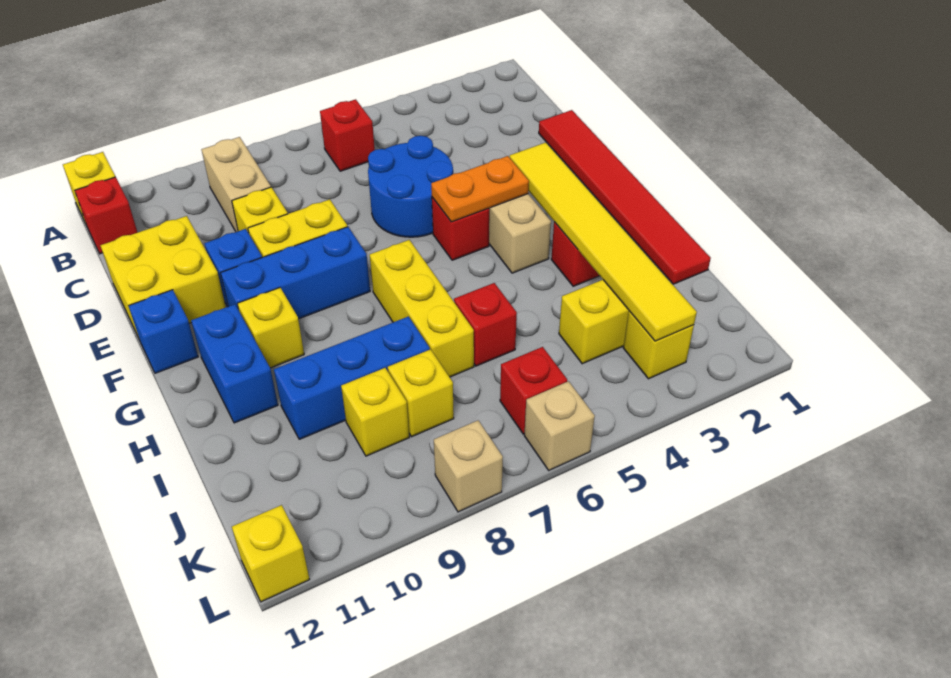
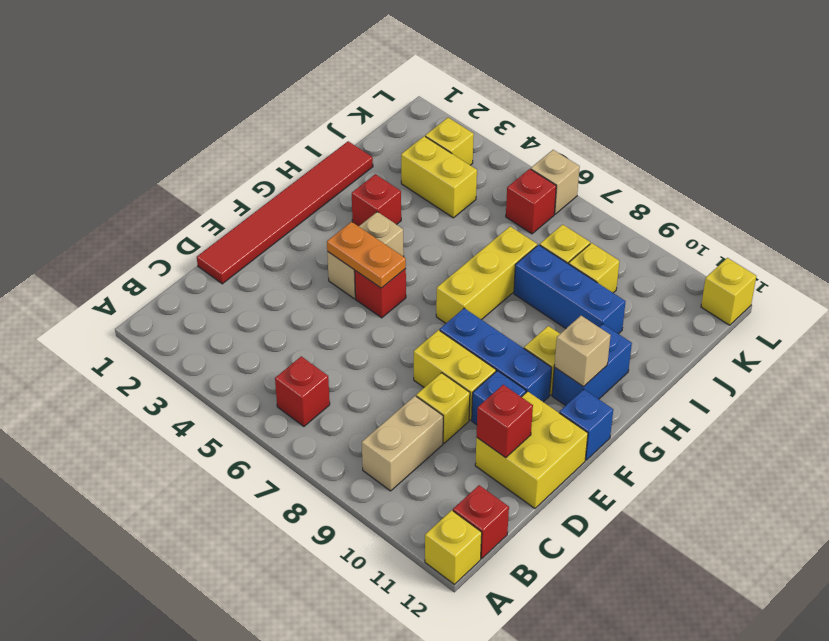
blue 2x2 round brick [368,136,453,237] -> none
yellow 1x6 tile [510,143,697,341] -> none
red 1x1 brick [454,283,517,366] -> red 1x1 brick moved to [476,385,533,458]
tan 1x1 brick [434,420,503,512] -> tan 1x1 brick moved to [554,316,611,387]

